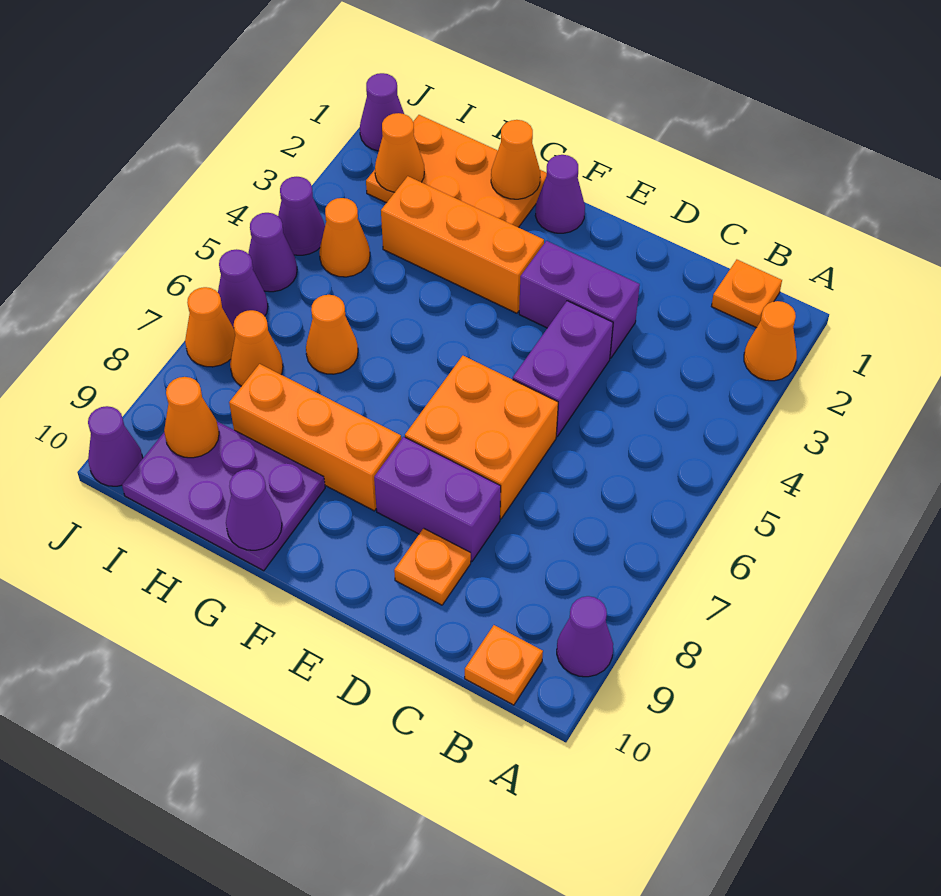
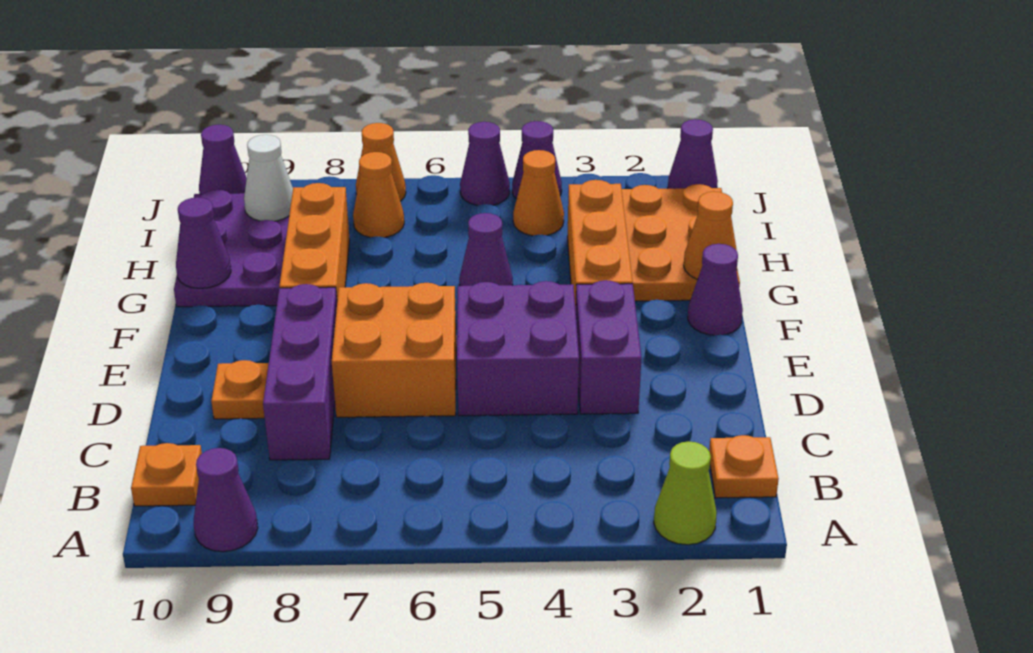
orange 1x1 cone [744,301,797,381] -> lime 1x1 cone [654,441,717,545]
purple 1x2 brick [513,301,613,436] -> purple 2x2 brick [457,281,579,416]
purple 1x2 brick [374,437,501,561] -> purple 1x3 brick [263,284,337,460]
orange 1x1 cone [306,295,358,374] -> none
orange 1x1 cone [375,113,424,192] -> none
orange 1x1 cone [164,377,219,458] -> white 1x1 cone [244,135,293,221]
purple 1x1 cone [218,249,268,328] -> purple 1x1 cone moved to [459,213,513,286]

